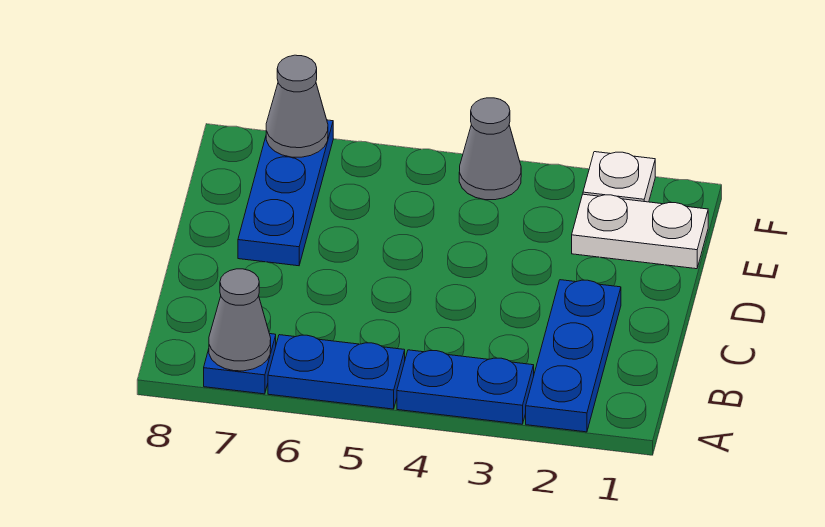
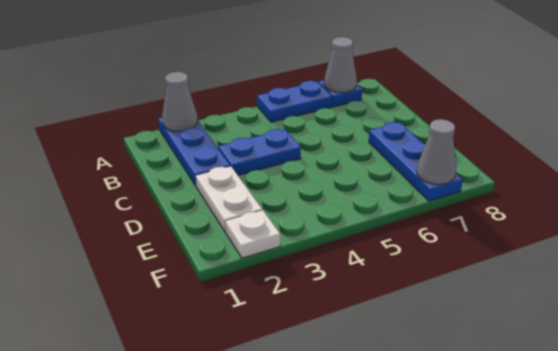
blue 1x2 plate [397,350,534,424] -> blue 1x2 plate moved to [218,129,301,175]
white 1x2 plate [572,194,708,269] -> white 1x2 plate turned to [196,166,262,232]
grey 1x1 cone [459,98,521,200] -> grey 1x1 cone moved to [162,72,198,131]

